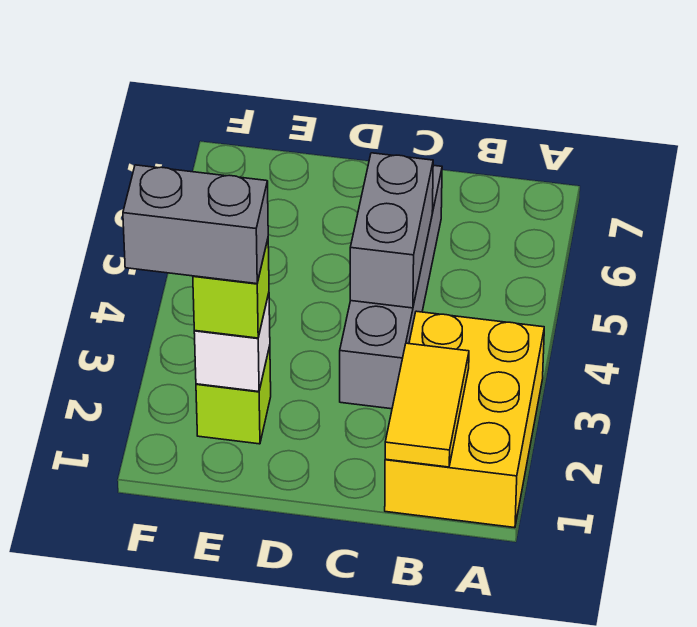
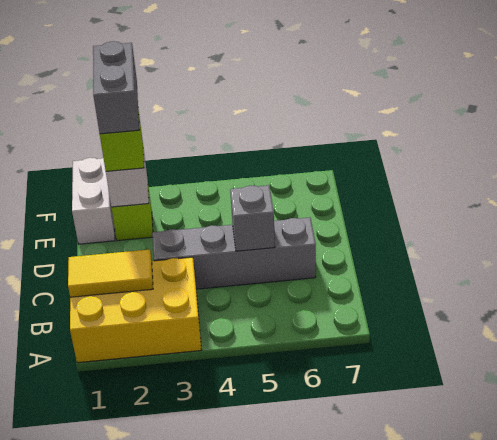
grey 1x2 brick [350,153,433,308] -> grey 1x1 brick [230,185,275,251]
none -> white 1x2 brick [72,158,115,244]

